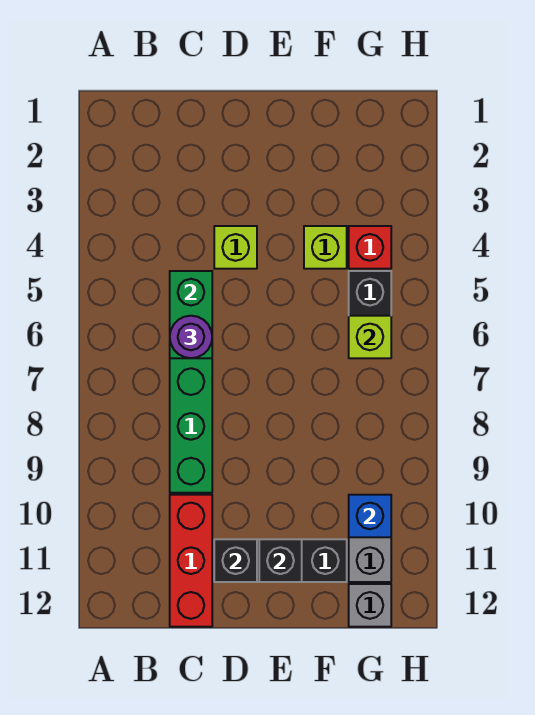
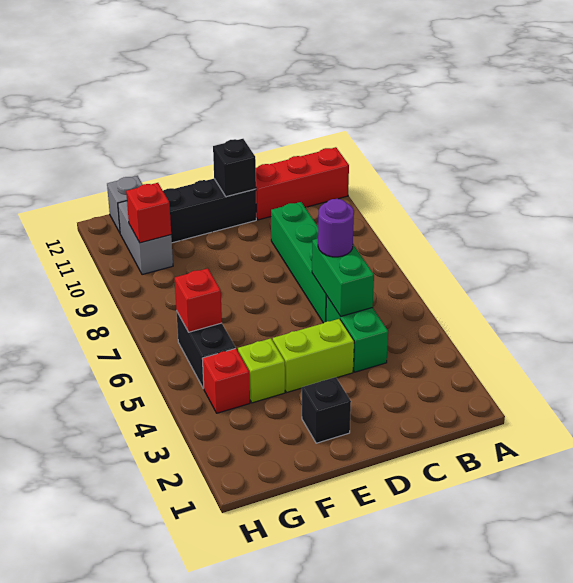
none -> green 1x2 brick [326,295,388,372]
red 1x3 brick [170,495,212,627] -> red 1x3 brick turned to [256,147,349,220]
lime 1x1 brick [214,226,257,269] -> lime 1x2 brick [273,319,354,392]
black 1x1 brick [259,539,302,582] -> black 1x1 brick moved to [302,377,351,443]
lime 1x1 brick [349,316,391,358] -> red 1x1 brick [175,268,222,332]
blue 1x1 brick [349,495,391,537] -> red 1x1 brick [126,183,171,243]

